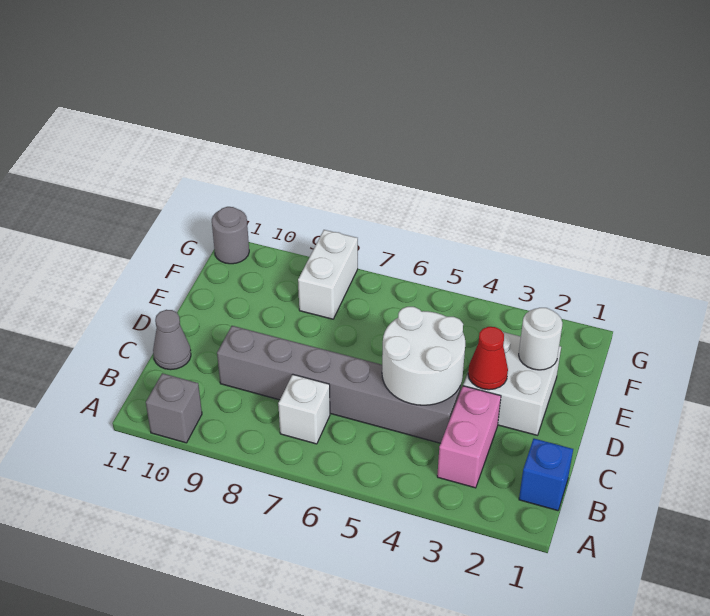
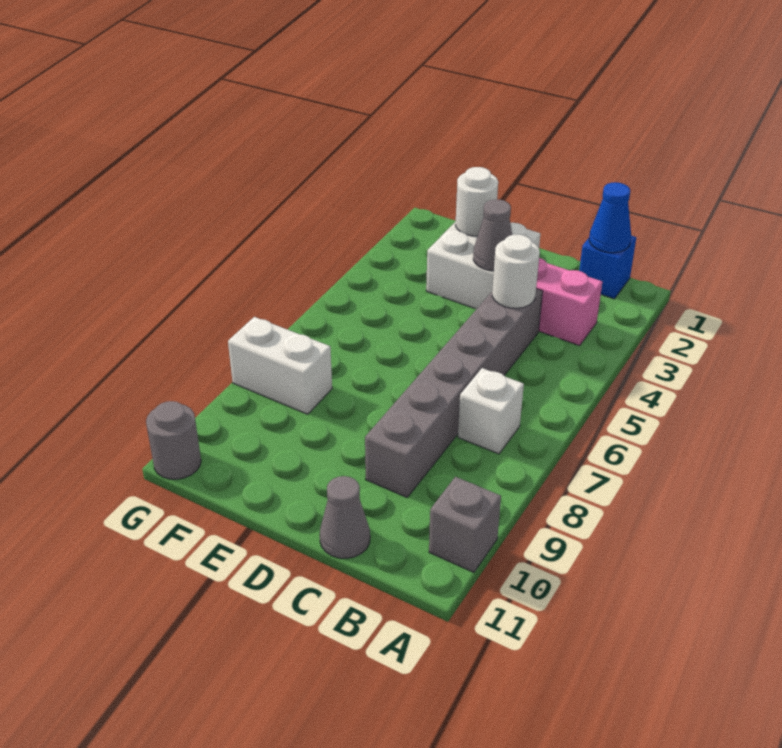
none -> blue 1x1 cone [589,182,631,253]
white 2x2 round brick [382,307,465,405] -> white 1x1 round brick [492,235,540,308]
red 1x1 cone [468,327,508,390] -> grey 1x1 cone [473,199,512,271]

